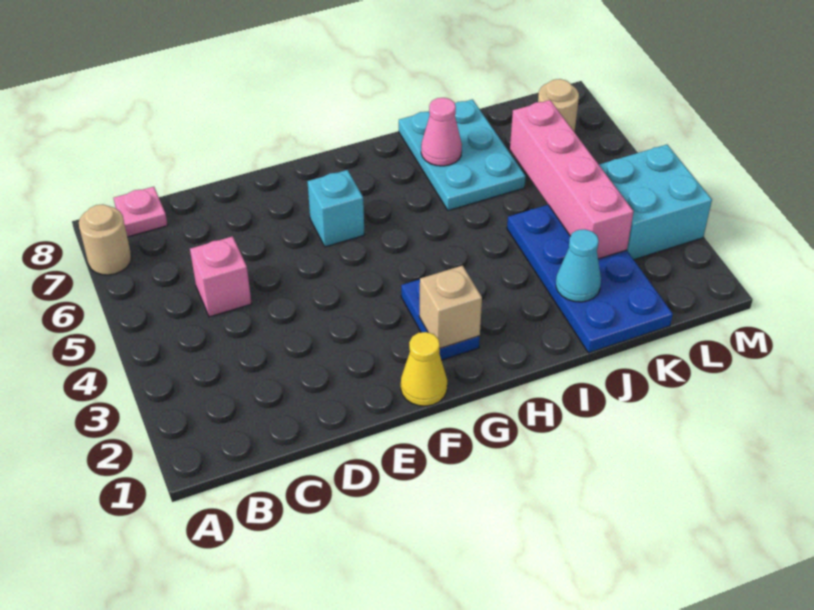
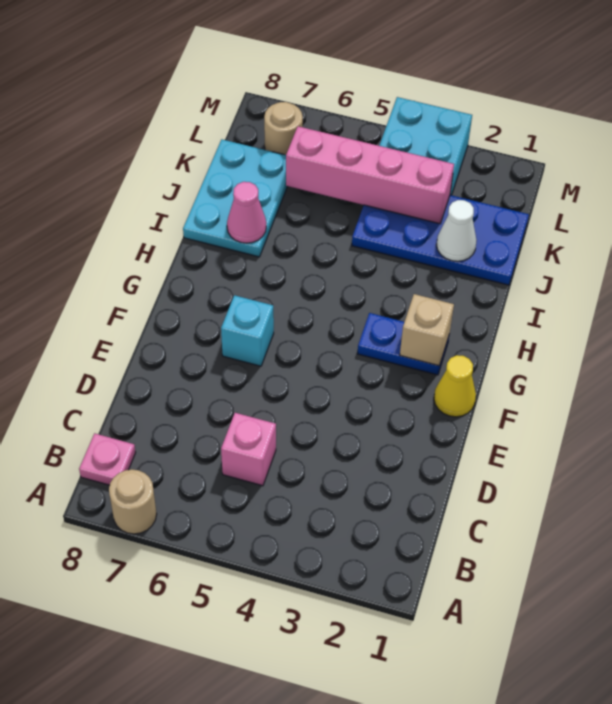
cyan 2x3 plate [399,99,526,211] -> cyan 2x3 plate turned to [183,139,288,257]
cyan 1x1 cone [556,229,601,302] -> white 1x1 cone [437,200,477,261]

